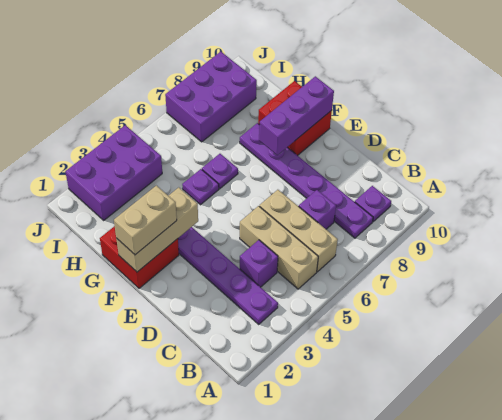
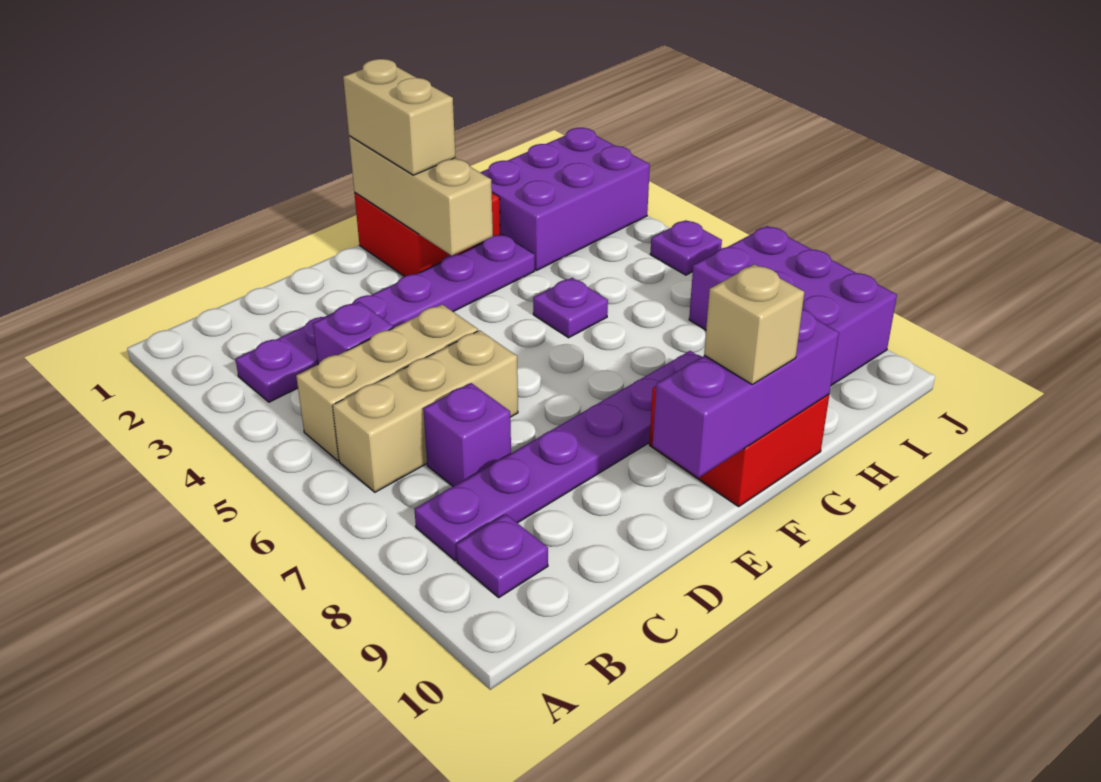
purple 1x3 brick [259,76,334,155] -> purple 1x3 brick turned to [653,309,839,477]
none -> tan 1x1 brick [704,264,804,384]
purple 1x1 plate [202,154,238,189] -> purple 1x1 plate moved to [650,220,722,275]
purple 2x3 brick [65,125,162,220] -> purple 2x3 brick turned to [480,128,650,270]

